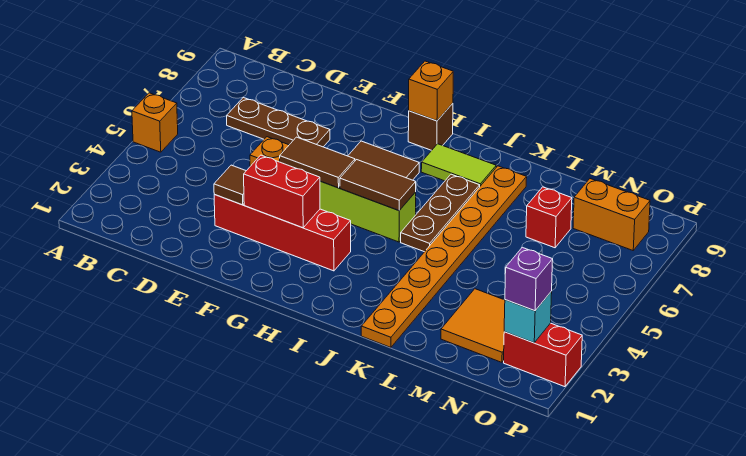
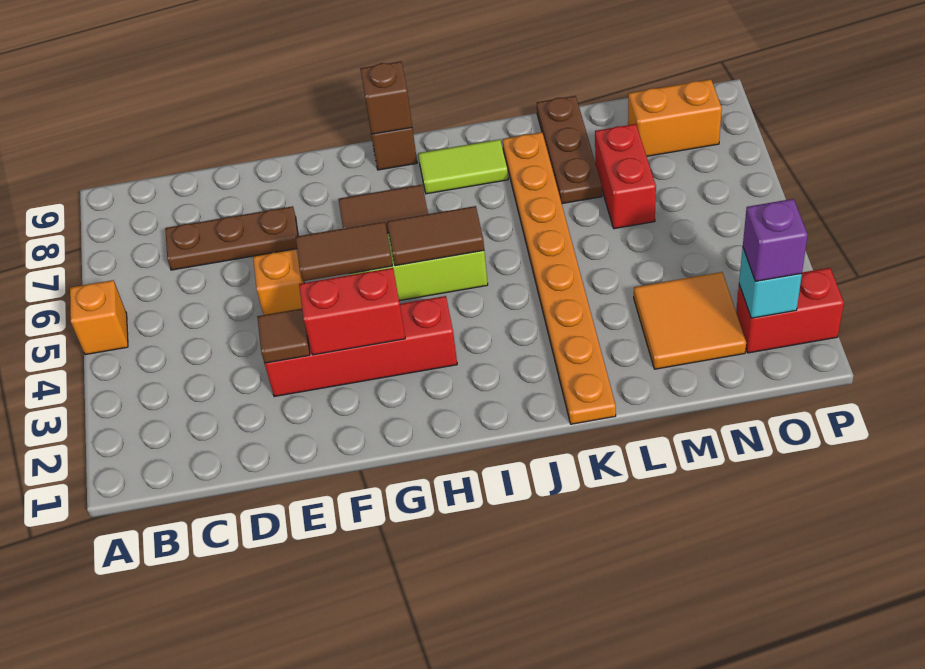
orange 1x1 brick [409,61,453,121] -> brown 1x1 brick [360,61,412,134]
brown 1x3 plate [401,174,480,252] -> brown 1x3 plate moved to [537,96,602,204]
red 1x1 brick [526,187,572,248] -> red 1x2 brick [595,124,656,229]

